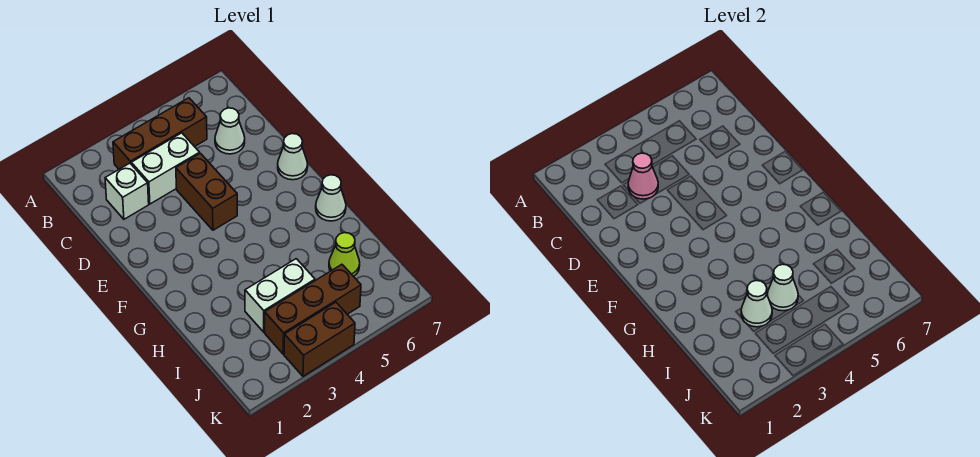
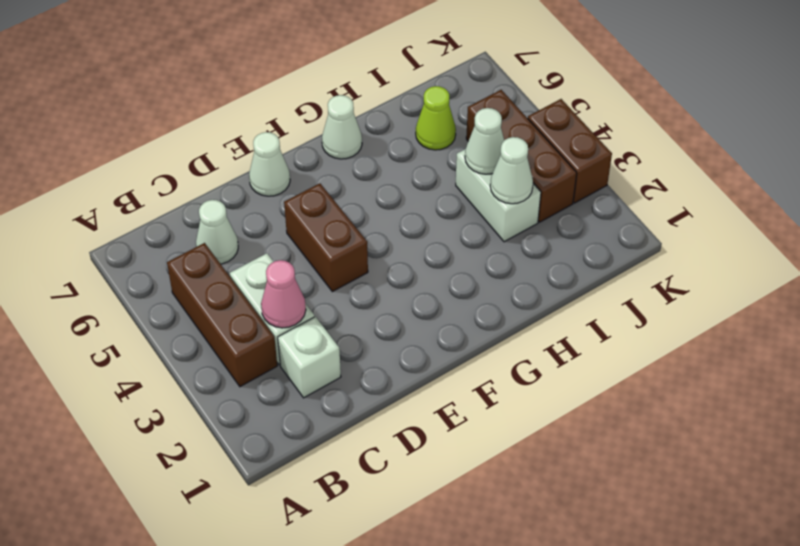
brown 1x2 brick [176,153,237,230] -> brown 1x2 brick turned to [284,183,368,292]

